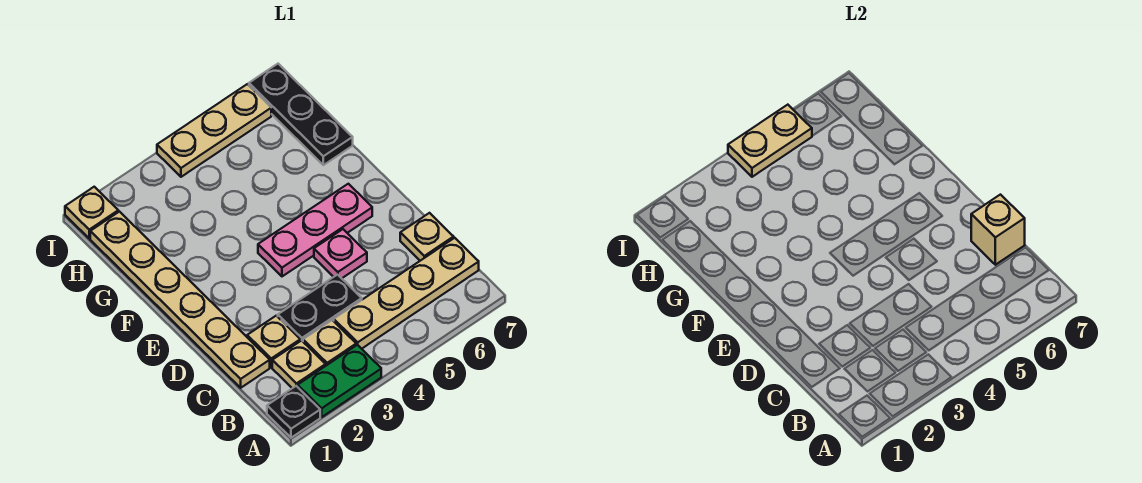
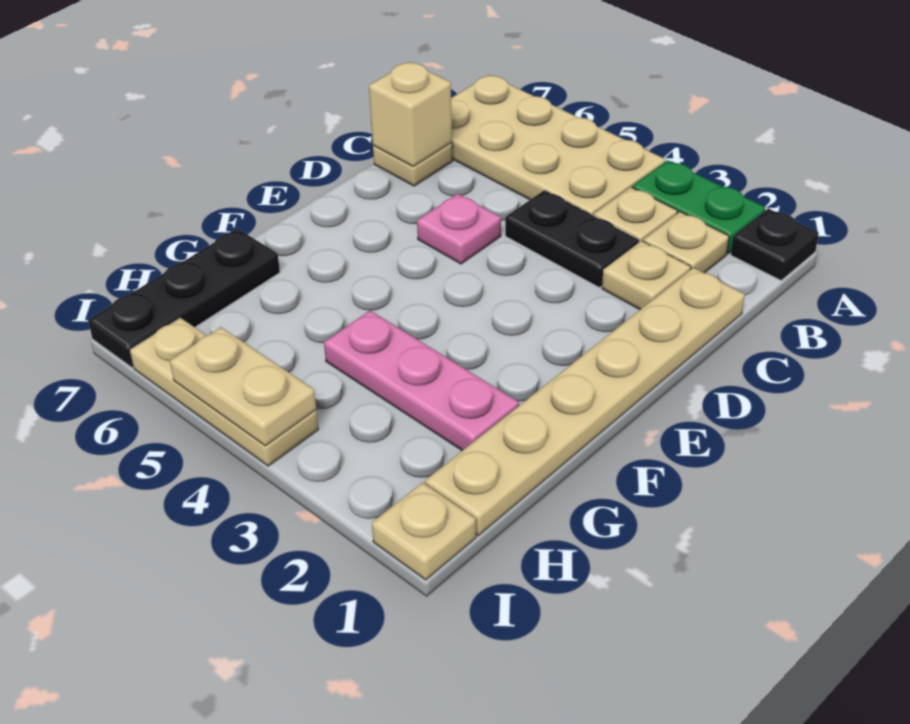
tan 1x4 plate [334,238,479,349] -> tan 2x4 plate [451,75,665,216]
pink 1x3 plate [258,184,372,276] -> pink 1x3 plate moved to [324,311,519,451]

